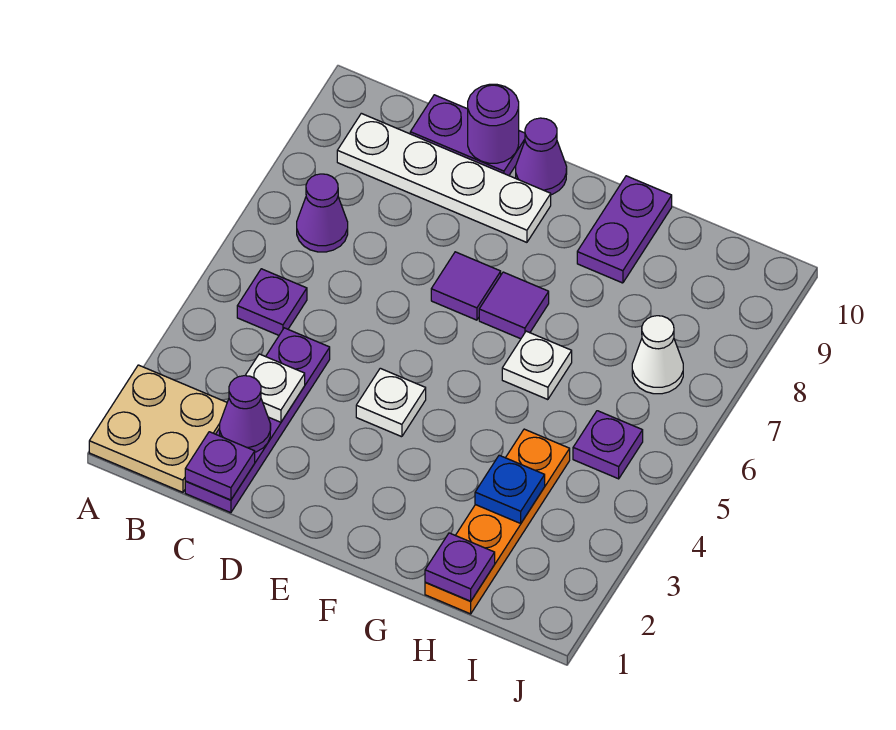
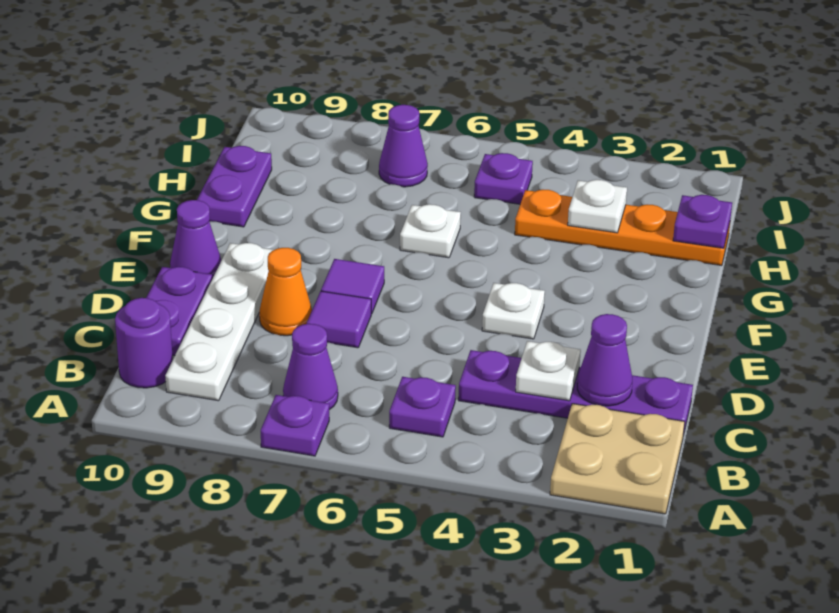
purple 1x1 plate [185,432,255,500] -> purple 1x1 plate moved to [261,395,329,456]
none -> orange 1x1 cone [259,248,312,336]
purple 1x1 round brick [468,84,519,163] -> purple 1x1 round brick moved to [115,298,173,388]
purple 1x1 tile [479,272,549,339] -> purple 1x1 tile moved to [307,291,371,348]
purple 1x2 plate [577,176,672,283] -> purple 1x2 plate turned to [197,146,272,227]
blue 1x1 plate [475,455,545,523] -> white 1x1 plate [568,180,627,233]
white 1x1 cone [632,316,683,394] -> purple 1x1 cone [379,105,428,187]

